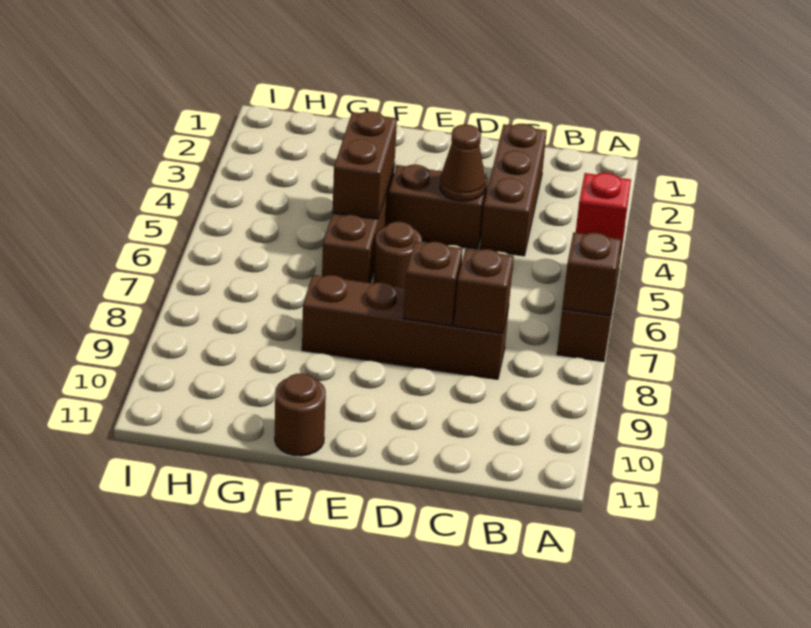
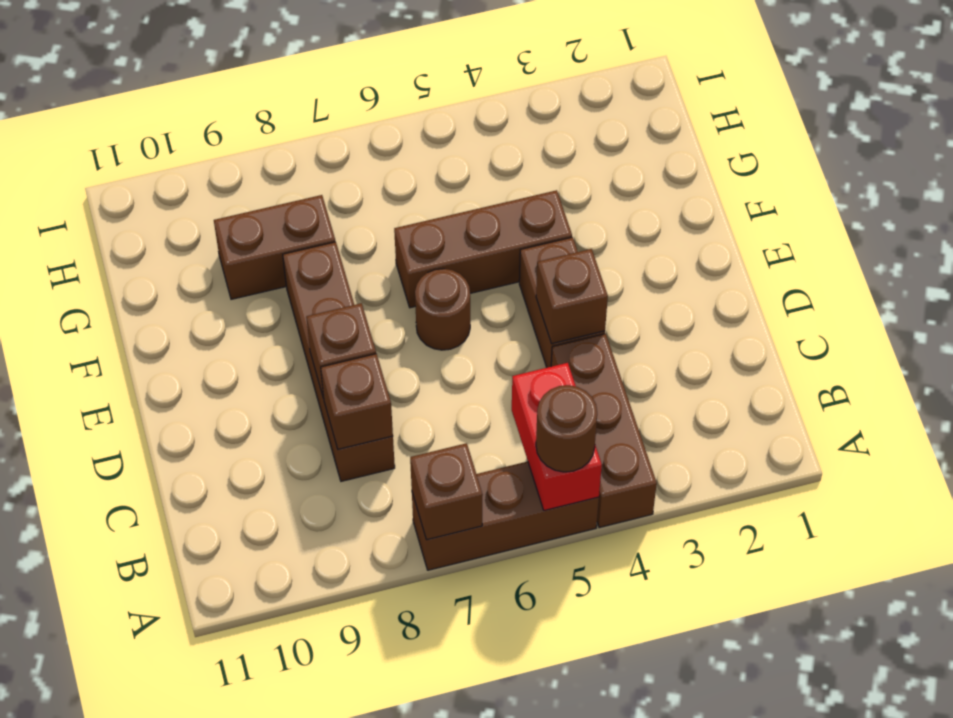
red 1x1 brick [576,173,631,253] -> red 1x2 brick [512,363,602,511]
brown 1x3 brick [480,124,547,256] -> brown 1x3 brick turned to [551,334,657,528]
brown 1x1 cone [440,124,485,201] -> brown 1x1 brick [536,249,608,344]
brown 1x2 brick [333,111,397,219] -> brown 1x2 brick moved to [214,195,335,299]
brown 1x1 round brick [275,373,326,456] -> brown 1x1 round brick moved to [536,385,597,472]

